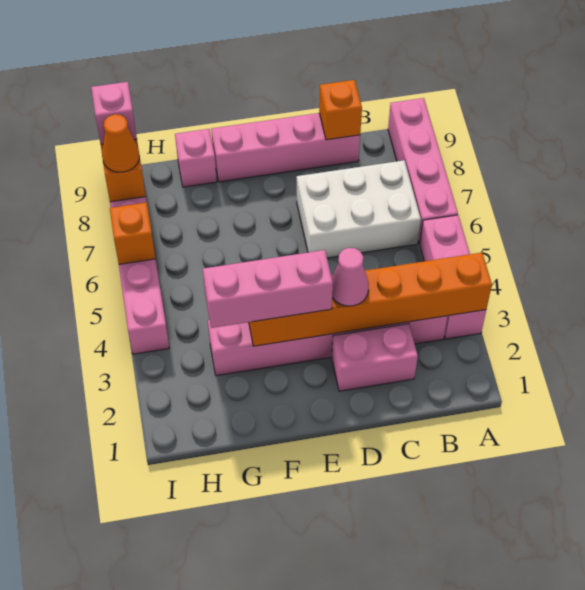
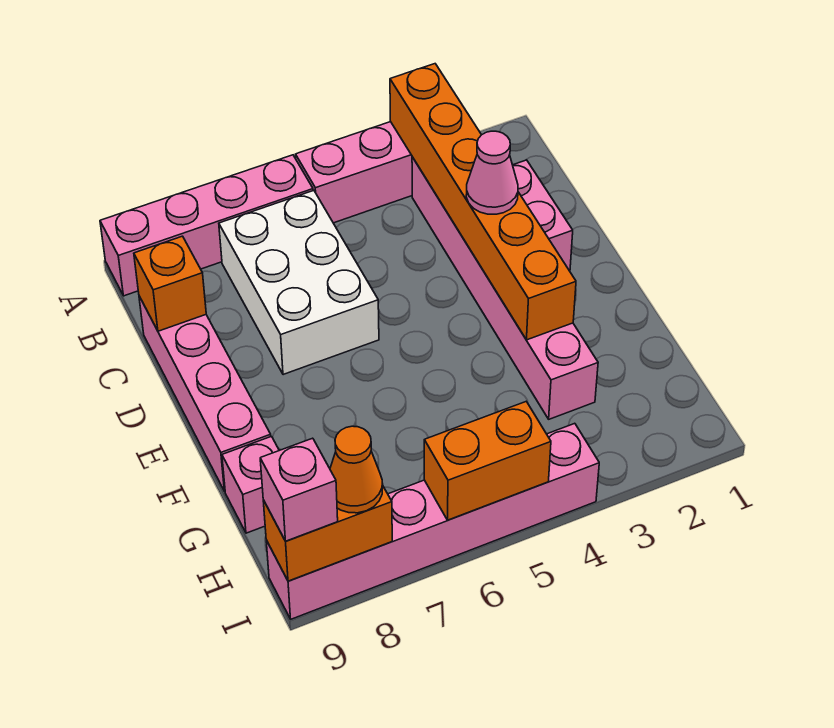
pink 1x3 brick [203,250,333,328] -> none
orange 1x1 brick [110,202,156,264] -> orange 1x2 brick [424,402,551,520]

